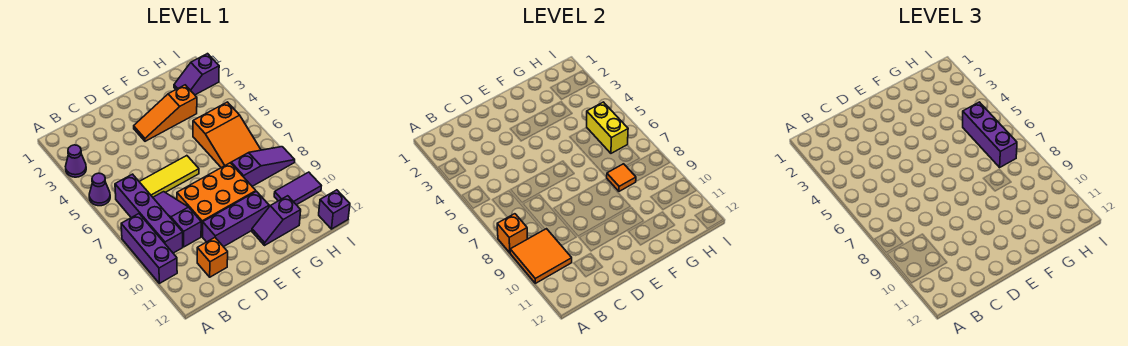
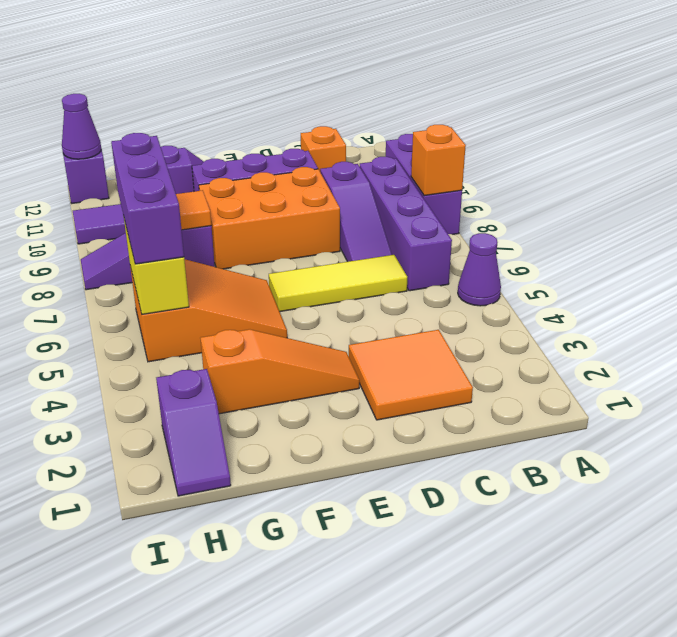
purple 1x1 cone [66,145,86,177] -> purple 1x1 cone moved to [62,94,101,159]
orange 2x2 tile [510,229,572,283] -> orange 2x2 tile moved to [349,330,473,420]
orange 2x3 slope [193,102,261,168] -> orange 2x3 slope turned to [130,259,287,362]
purple 1x2 slope [174,54,219,95] -> purple 1x2 slope turned to [156,369,231,496]

